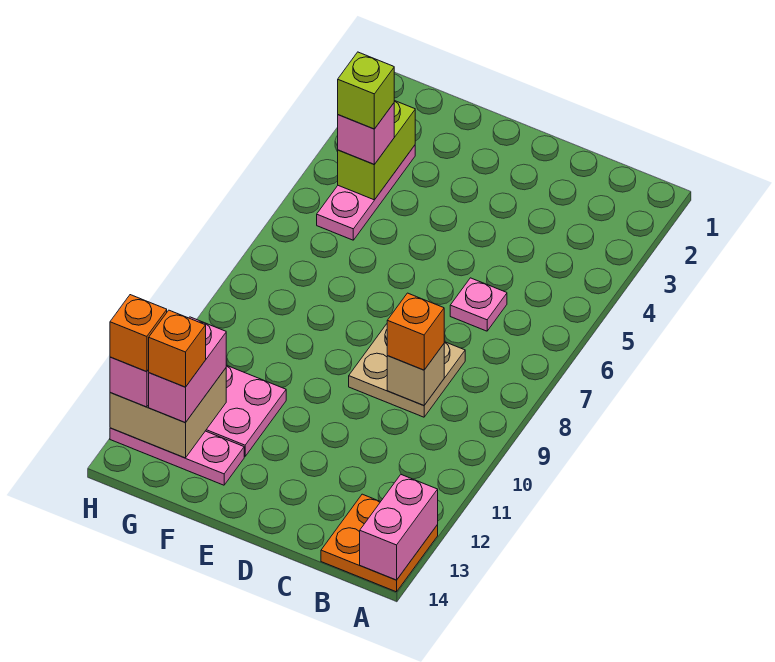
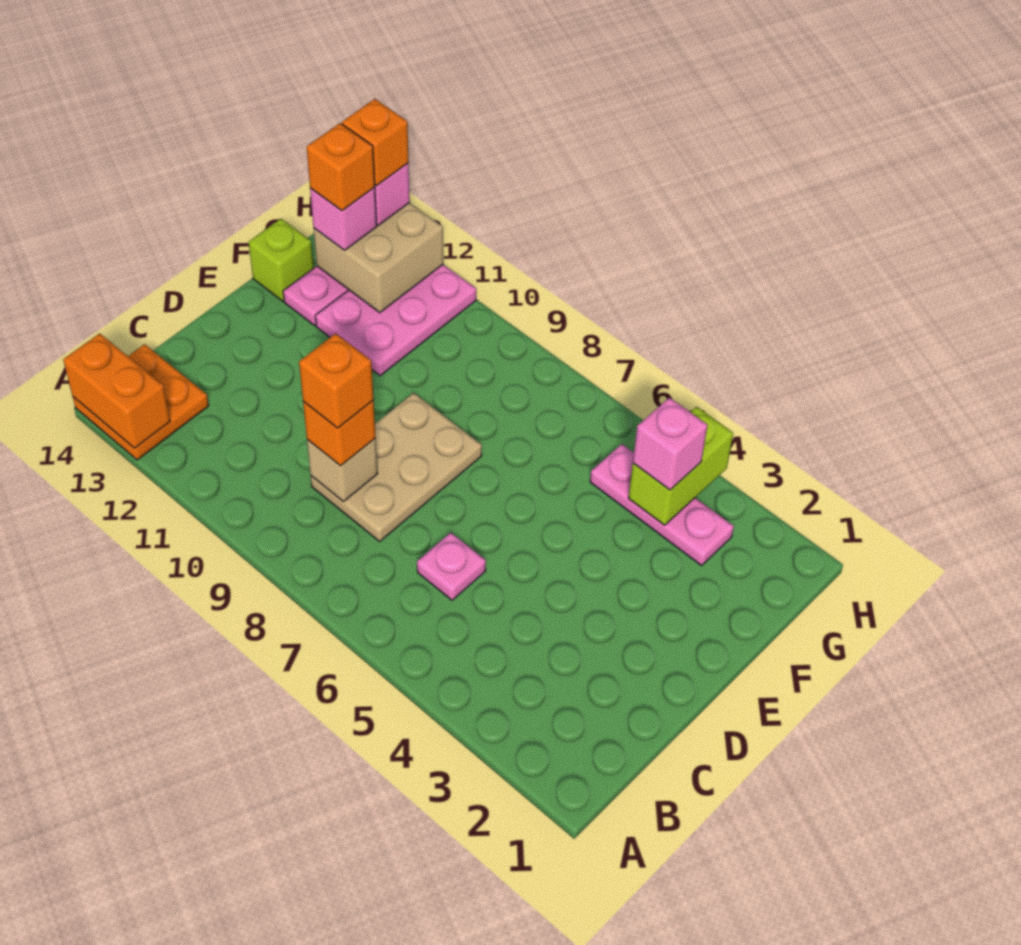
pink 1x2 brick [360,475,438,580] -> orange 1x2 brick [63,333,170,448]
tan 2x2 plate [349,324,465,417] -> tan 2x3 plate [311,393,482,541]
none -> orange 1x1 brick [299,334,373,428]
lime 1x2 brick [338,100,415,200] -> lime 1x2 brick turned to [628,407,733,525]
lime 1x1 brick [338,52,394,129] -> lime 1x1 brick moved to [249,219,314,301]
pink 1x2 brick [149,317,226,423] -> pink 1x1 brick [310,188,377,250]

